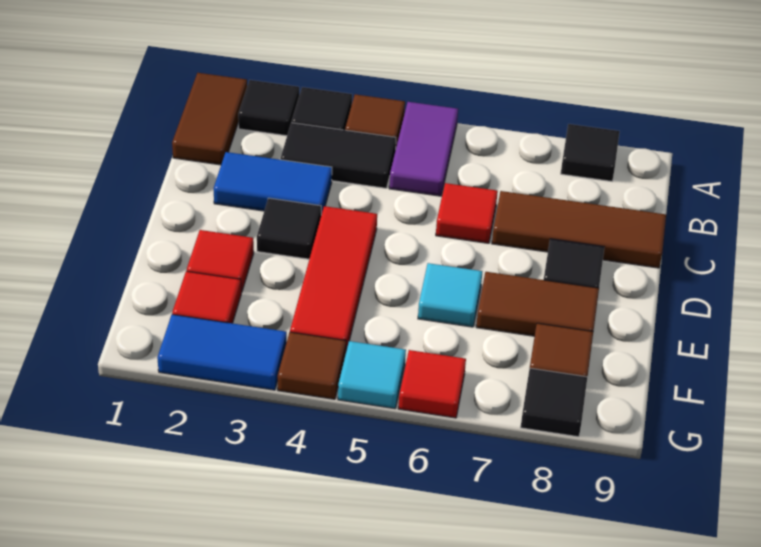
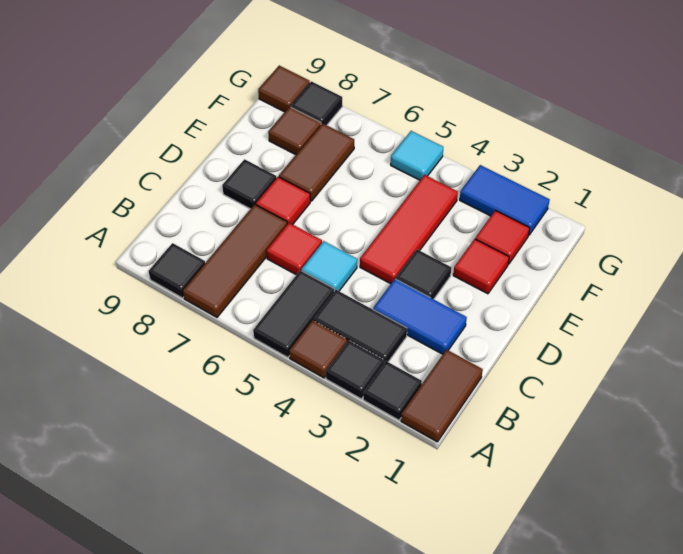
purple 1x2 tile [389,102,458,196] -> black 1x2 tile [253,270,334,357]
brown 1x3 tile [492,191,666,268] -> brown 1x3 tile turned to [183,204,287,317]
cyan 1x1 tile [418,263,483,327] -> cyan 1x1 tile moved to [301,241,357,291]
brown 1x2 tile [476,272,599,336] -> brown 1x2 tile turned to [279,123,354,201]
brown 1x1 tile [278,332,346,399] -> brown 1x1 tile moved to [258,66,310,112]
red 1x1 tile [398,350,466,418] -> red 1x1 tile moved to [256,177,310,224]

